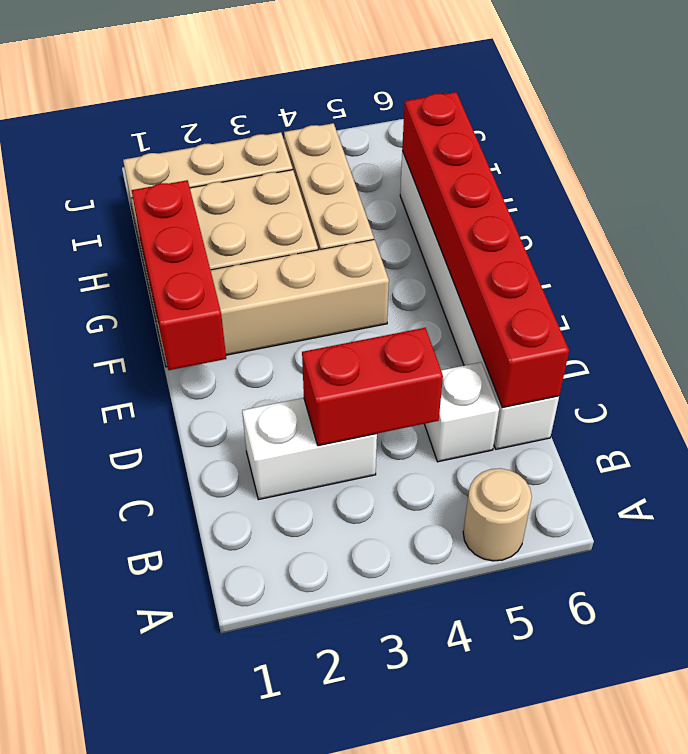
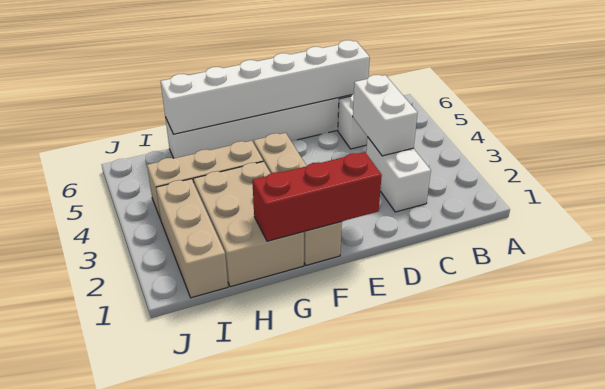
tan 1x1 round brick [463,468,532,561] -> none
red 1x2 brick [302,328,443,446] -> white 1x2 brick [353,75,418,156]
red 1x6 brick [402,92,569,408] -> white 1x6 brick [161,40,370,134]

